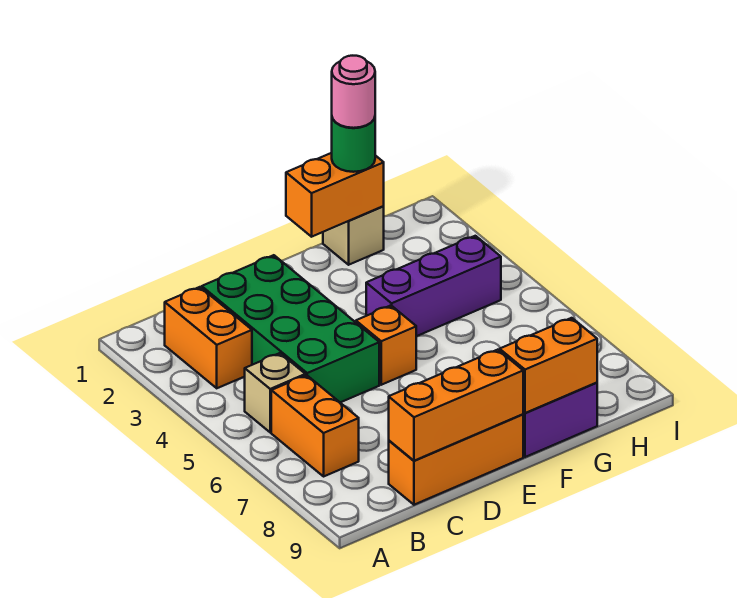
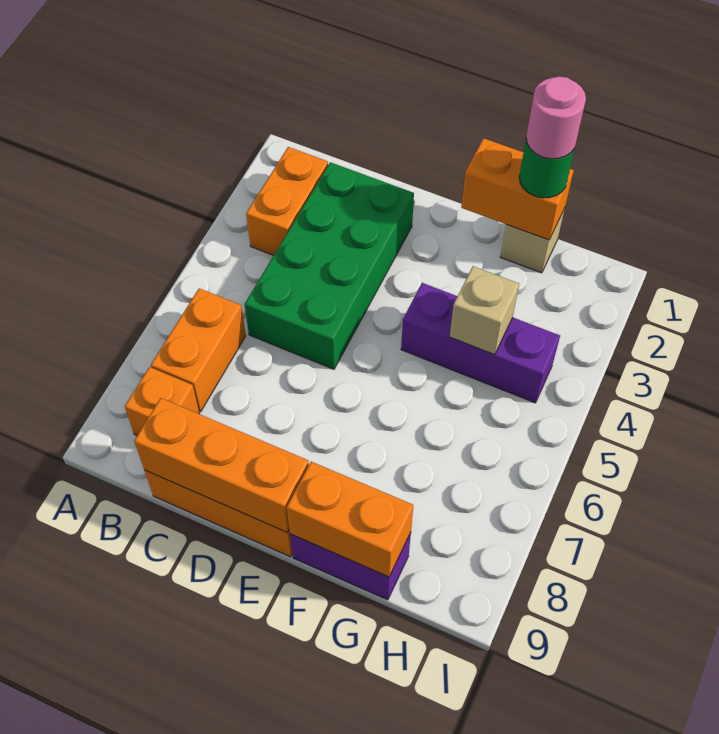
tan 1x1 brick [245,353,305,432] -> tan 1x1 brick moved to [450,266,519,355]
orange 1x1 brick [356,306,417,385] -> orange 1x1 brick moved to [125,367,200,436]

